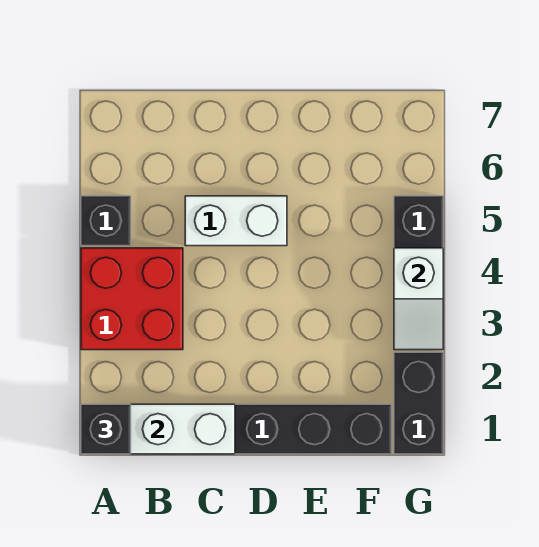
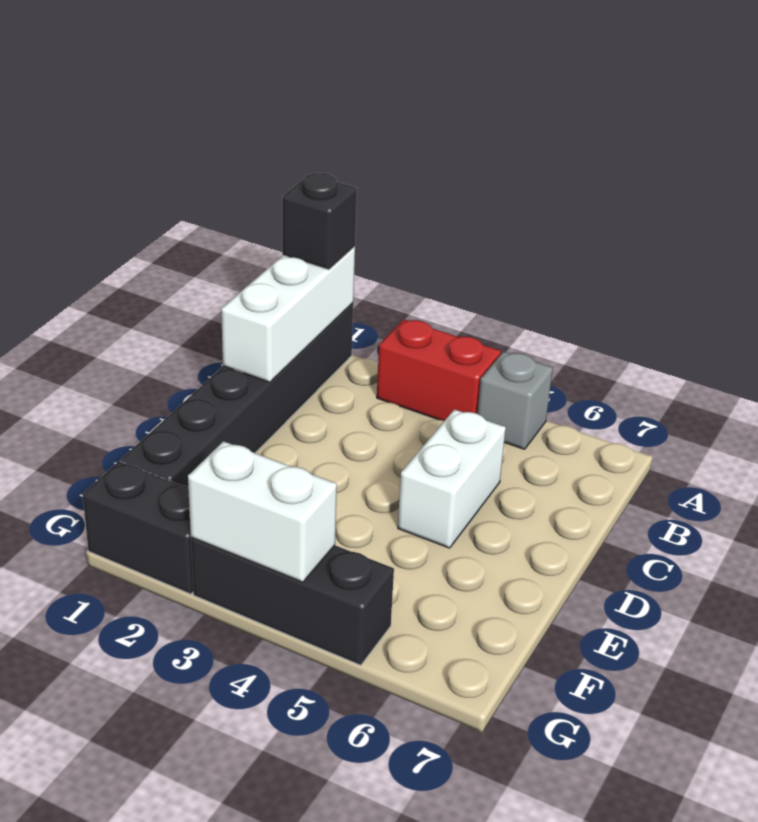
red 2x2 brick [81,248,183,350] -> red 1x2 brick [377,319,501,421]
black 1x1 brick [81,196,131,246] -> grey 1x1 brick [477,352,553,449]
white 1x2 slope [394,248,443,350] -> white 1x2 brick [188,441,337,582]

